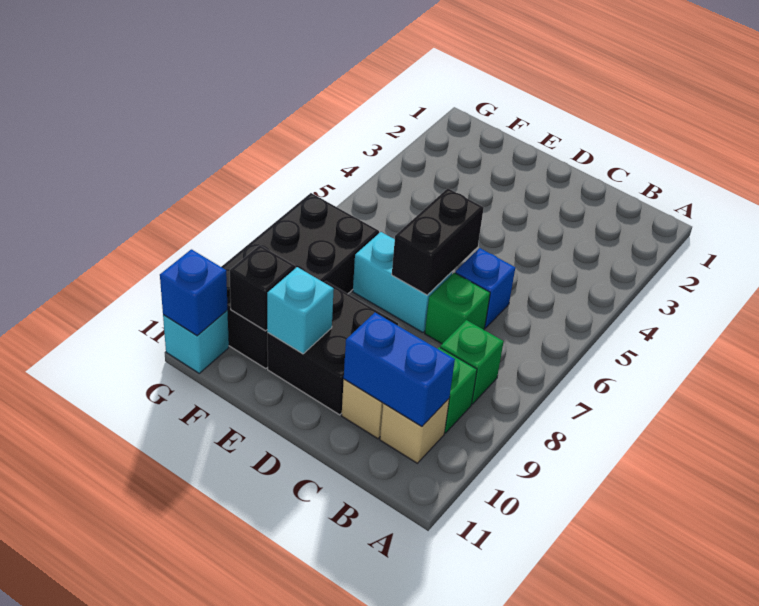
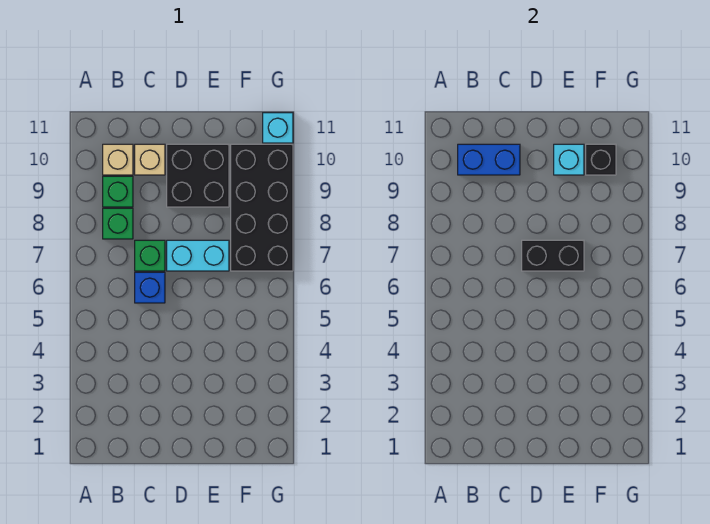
black 1x2 brick [392,188,484,295] -> black 1x2 brick turned to [522,240,584,271]
blue 1x1 brick [160,249,228,336] -> none

